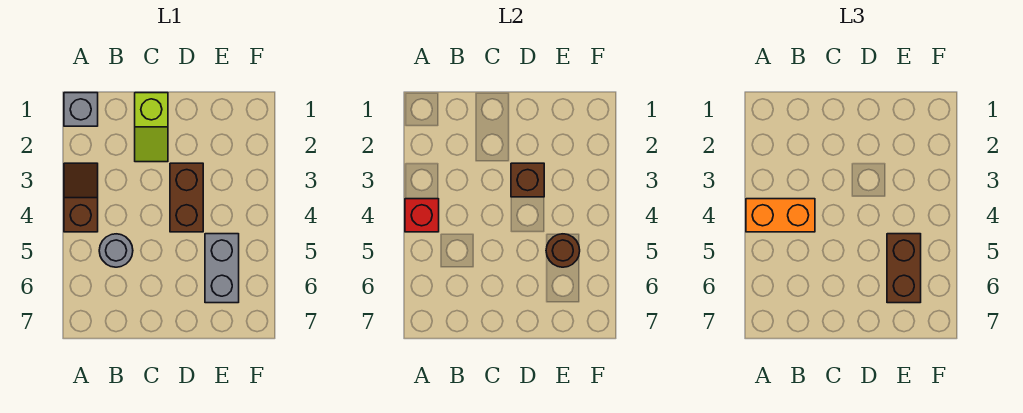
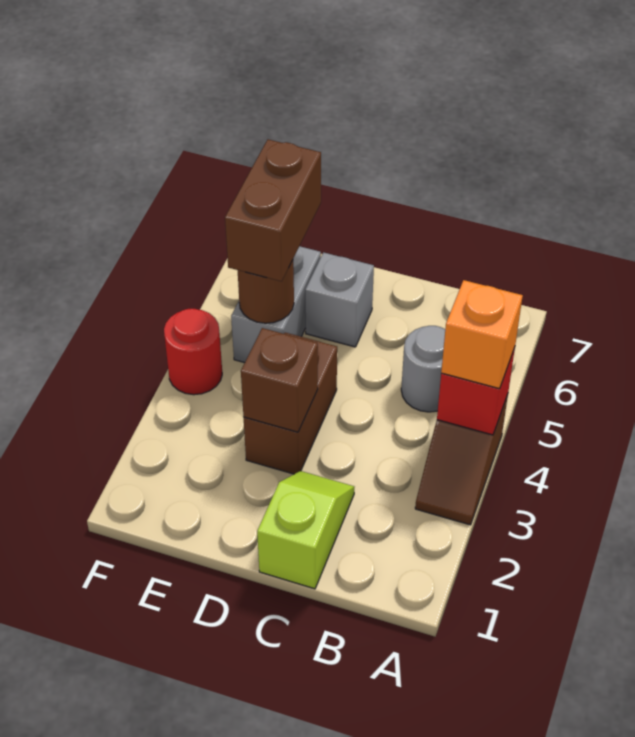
grey 1x1 brick [64,93,98,126] -> grey 1x1 brick moved to [305,252,374,347]
orange 1x2 brick [746,199,815,232] -> orange 1x1 brick [441,280,523,389]
none -> red 1x1 round brick [164,309,222,395]

